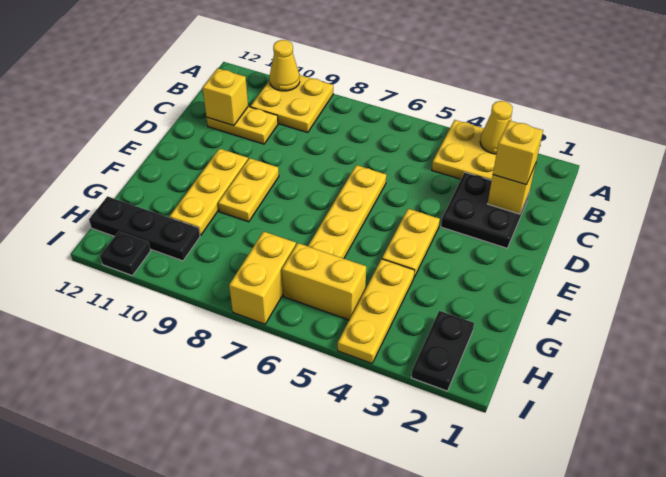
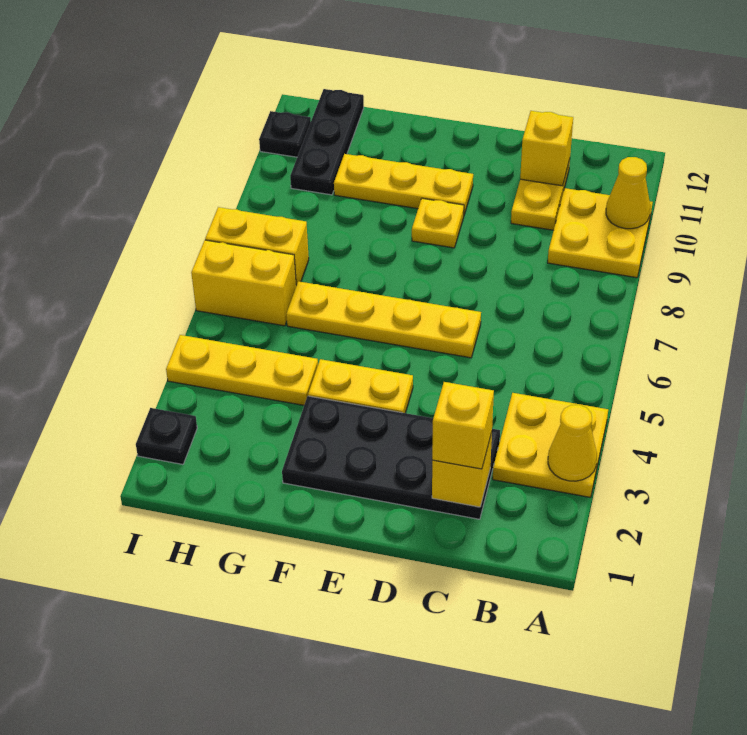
black 2x2 plate [441,172,529,248] -> black 2x4 plate [282,396,500,519]
yellow 1x2 plate [218,158,279,222] -> yellow 1x1 plate [412,198,464,248]
black 1x2 plate [411,311,474,391] -> black 1x1 plate [136,408,197,464]
yellow 1x2 brick [282,243,366,320] -> yellow 1x2 brick turned to [191,240,296,326]

